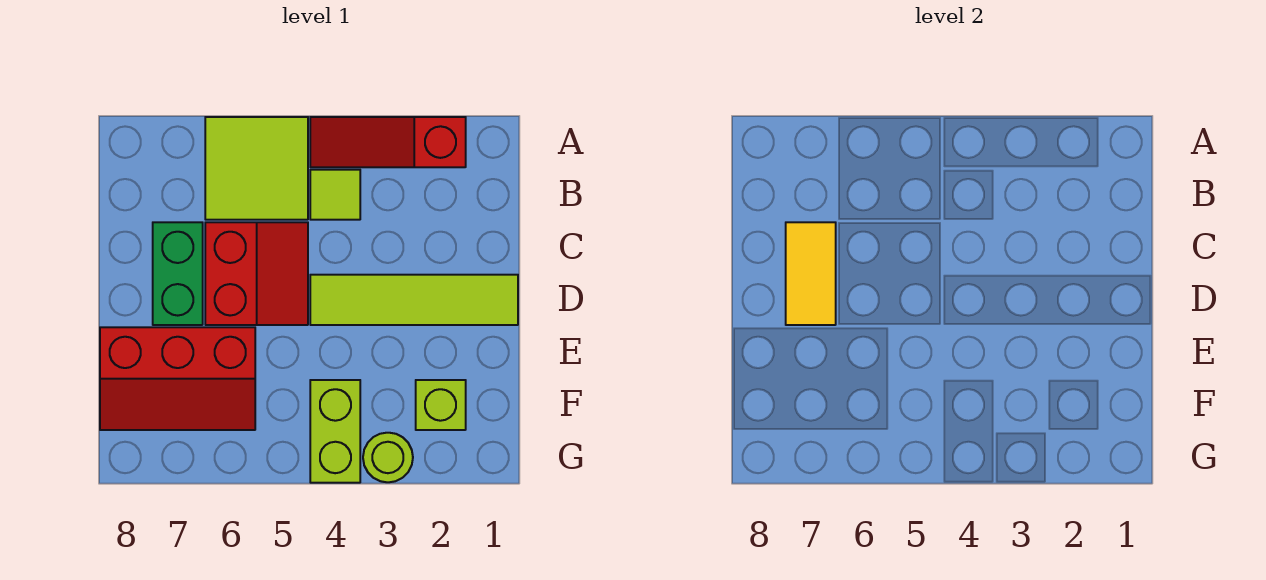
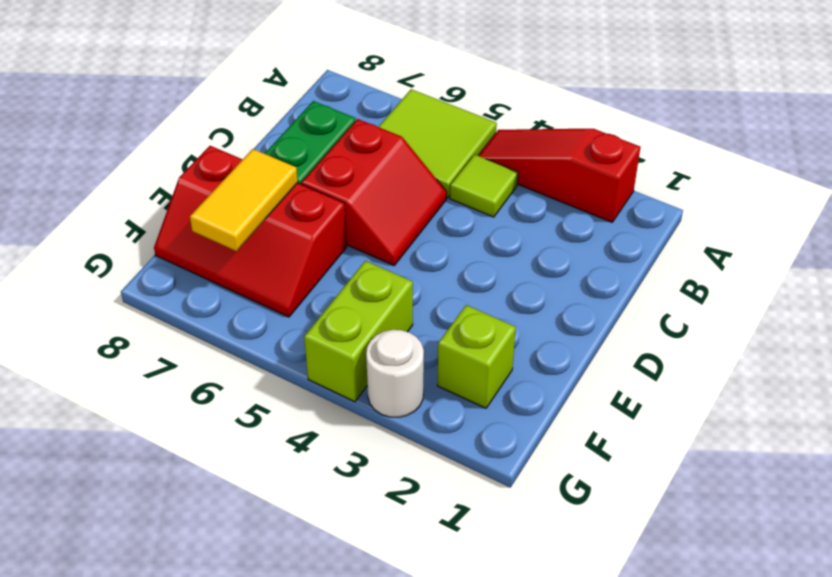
yellow 1x2 tile [786,222,836,325] -> yellow 1x2 tile moved to [190,149,298,251]
lime 1x4 tile [310,275,518,325] -> none
lime 1x1 round brick [363,433,413,482] -> white 1x1 round brick [366,330,424,417]

